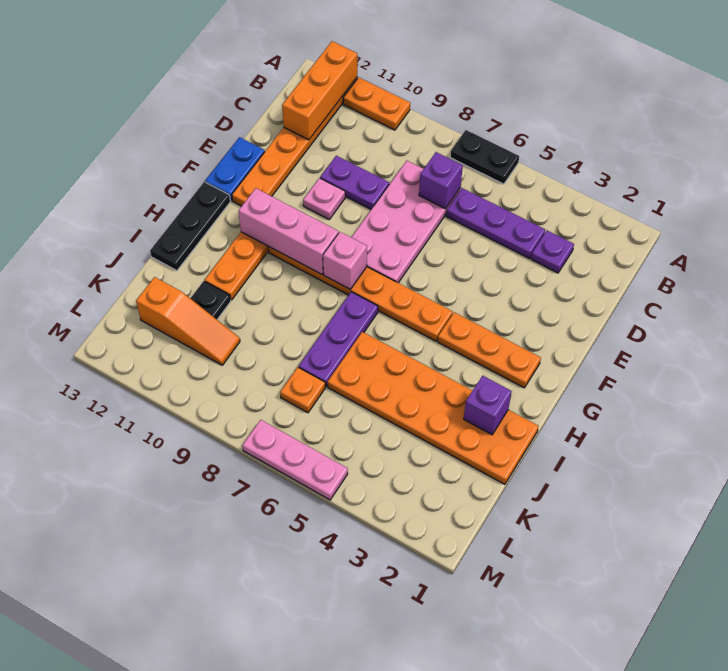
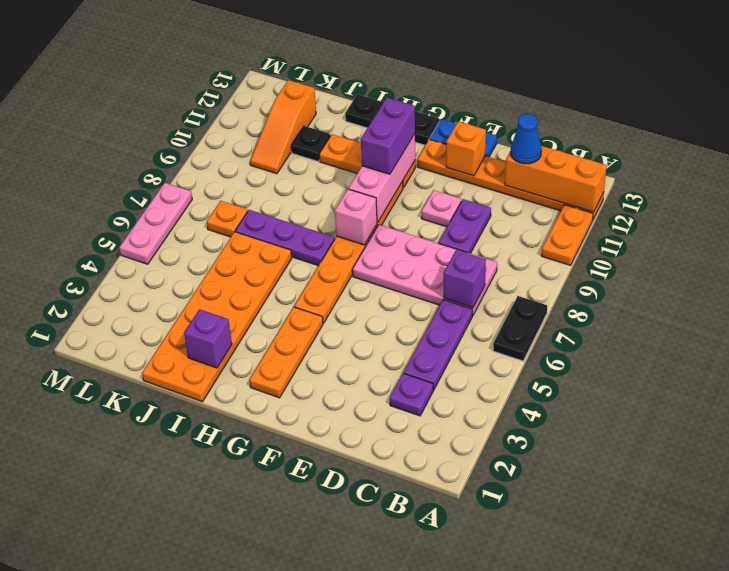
none -> blue 1x1 cone [511,114,542,164]
none -> orange 1x1 brick [446,121,486,176]
none -> purple 1x2 brick [361,98,415,174]

